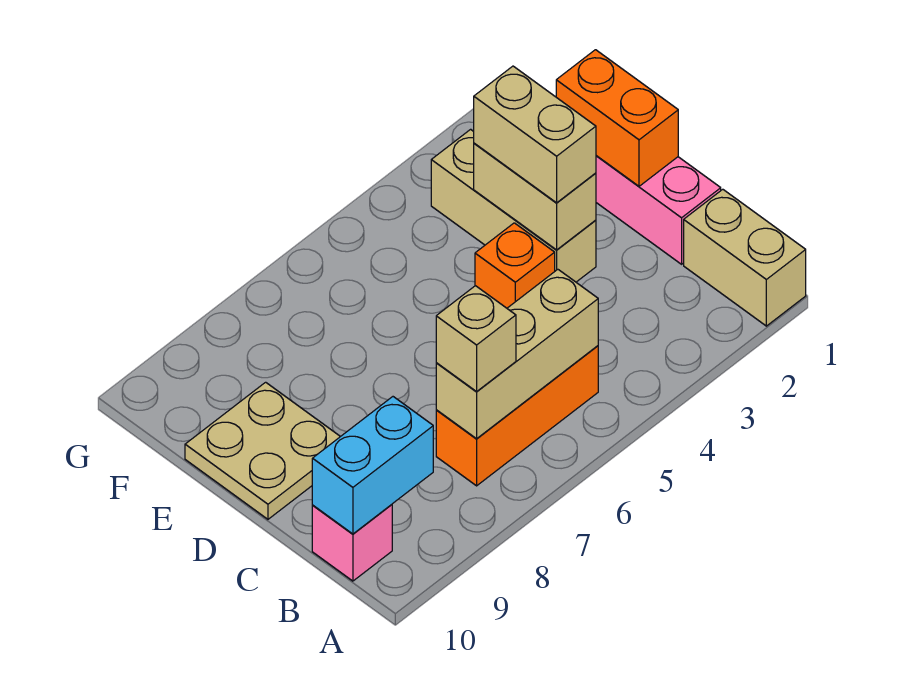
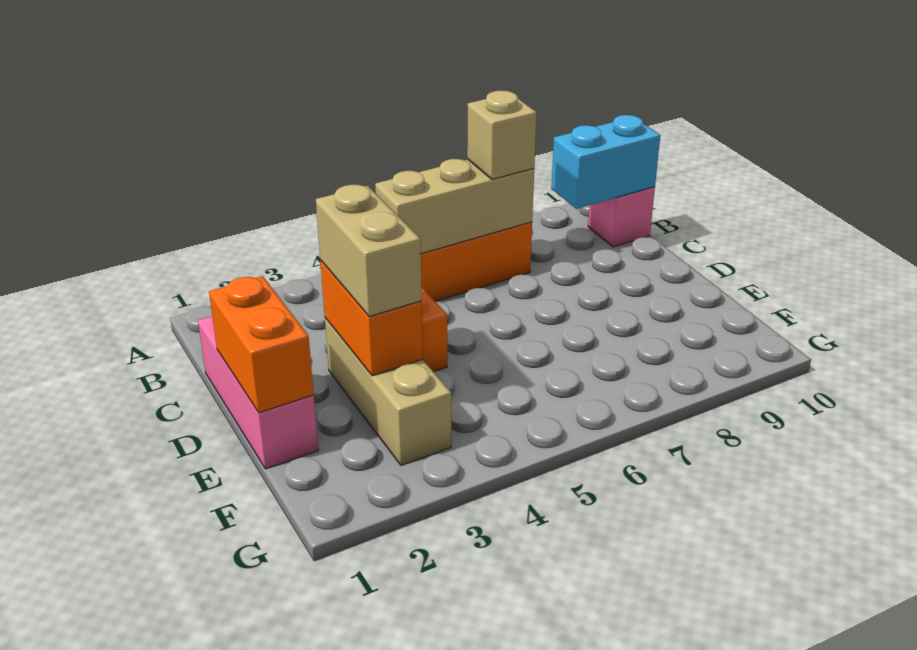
tan 1x2 brick [684,189,806,326] -> none
tan 1x2 brick [474,143,596,250] -> orange 1x2 brick [320,260,423,376]
tan 2x2 plate [185,382,340,519] -> none

